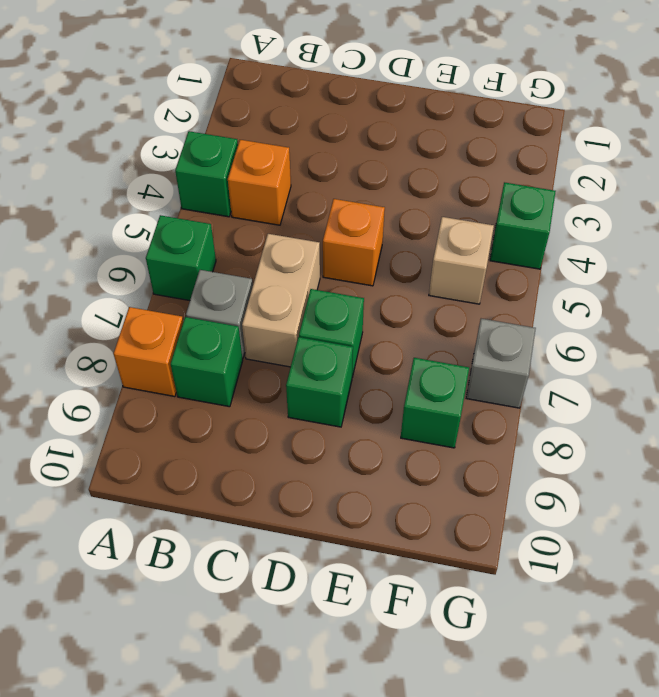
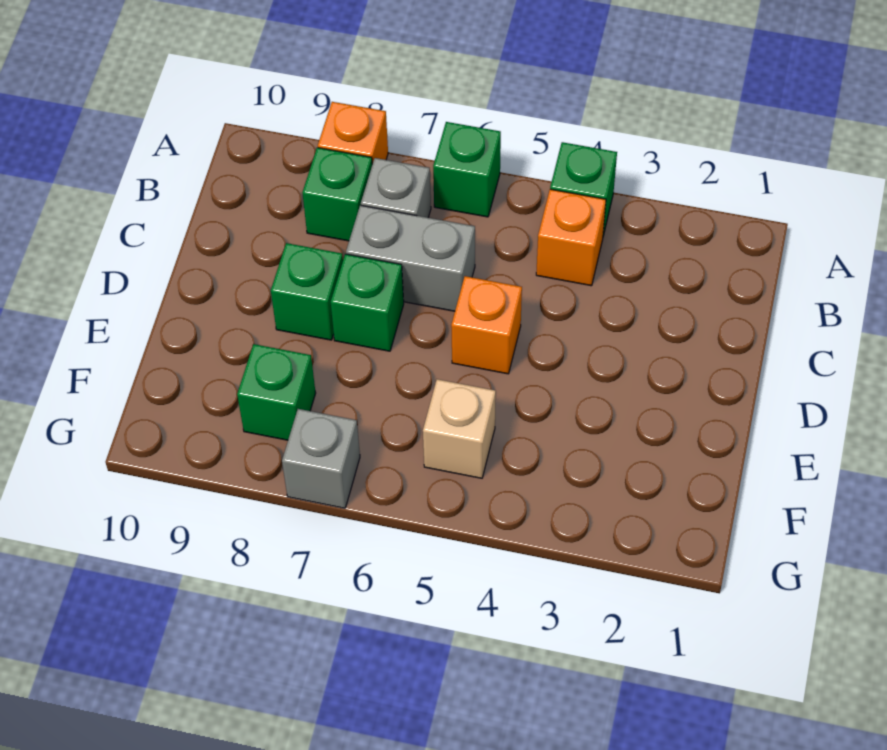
tan 1x2 brick [242,234,320,367] -> grey 1x2 brick [346,205,475,311]
green 1x1 brick [490,182,556,269] -> none

